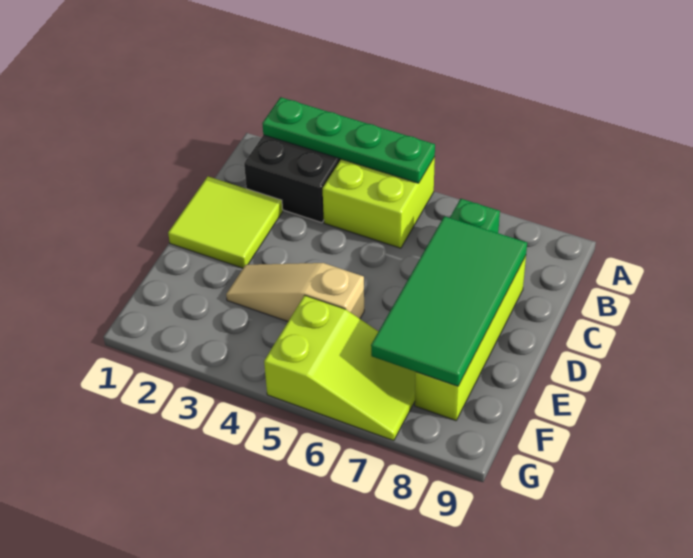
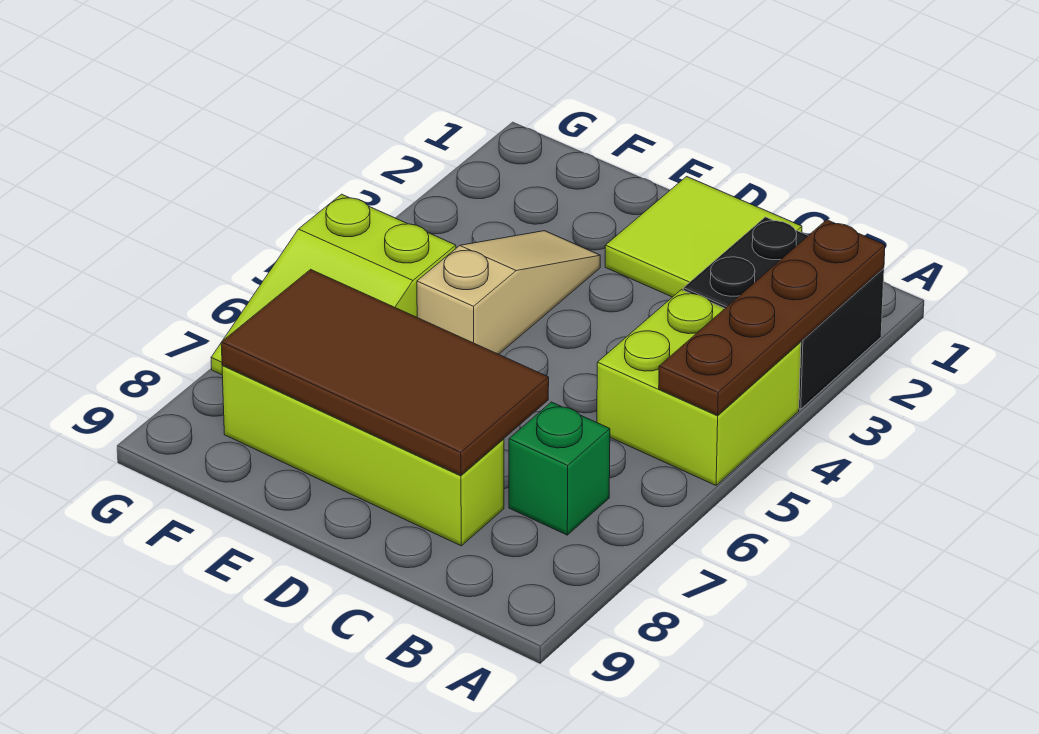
green 1x4 plate [262,97,435,183] -> brown 1x4 plate [659,220,885,415]
green 2x4 tile [371,216,527,386] -> brown 2x4 tile [221,269,549,475]

